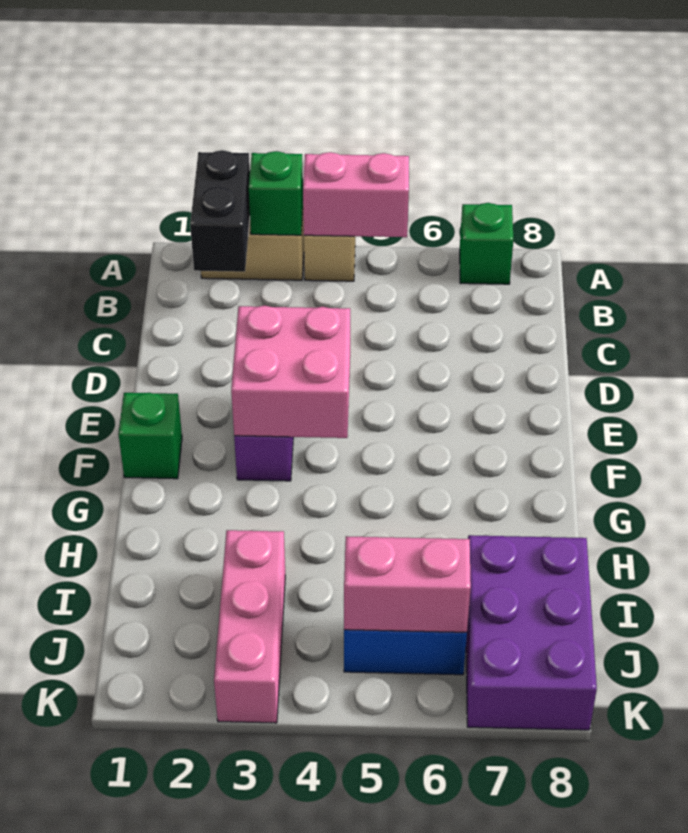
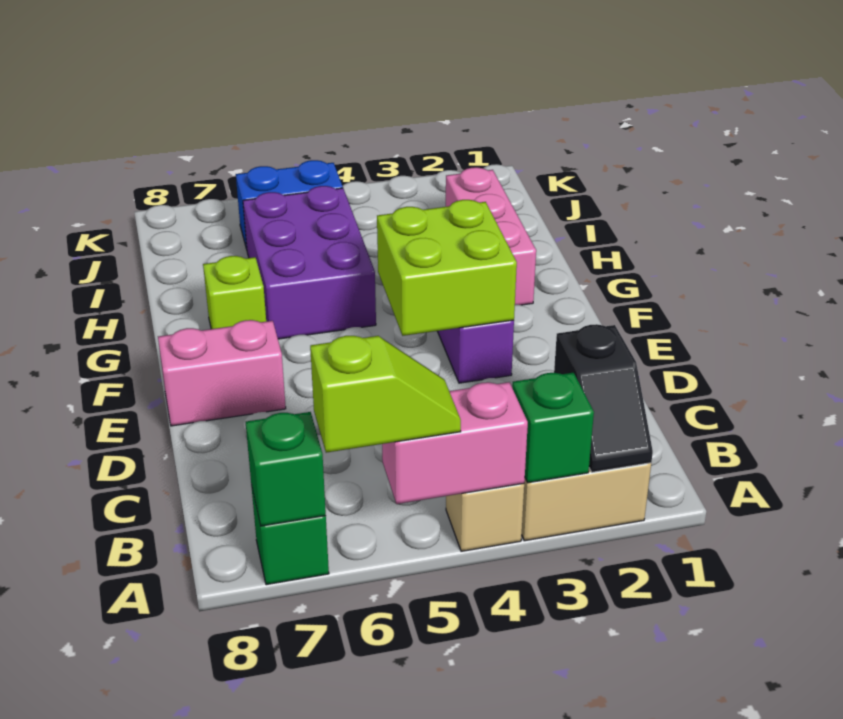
black 1x2 brick [190,150,250,272] -> black 1x2 slope [554,324,653,472]
none -> lime 1x2 slope [310,336,461,453]
pink 2x2 brick [231,306,350,438] -> lime 2x2 brick [377,200,517,336]
green 1x1 brick [118,393,182,479] -> green 1x1 brick moved to [246,412,326,526]
none -> lime 1x1 brick [203,256,266,329]
pink 1x3 brick [214,530,285,723] -> pink 1x3 brick moved to [446,167,536,305]
purple 2x3 brick [466,535,597,730] -> purple 2x3 brick moved to [243,186,376,339]
pink 1x2 brick [344,536,471,632] -> pink 1x2 brick moved to [158,320,286,426]

